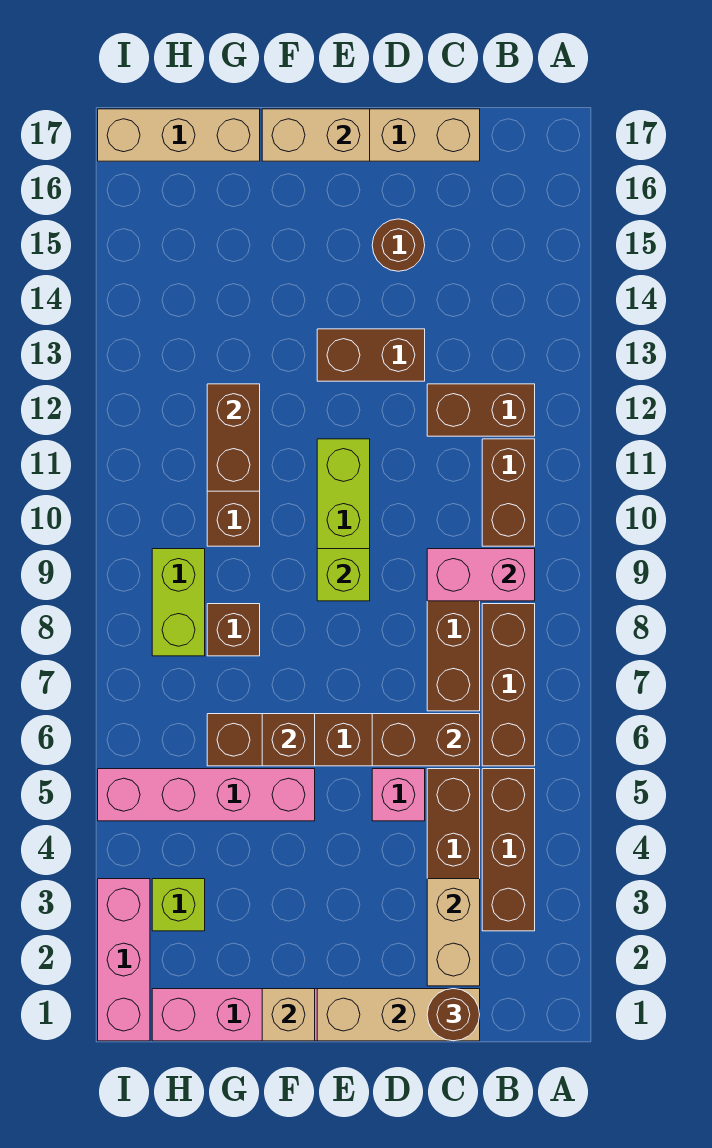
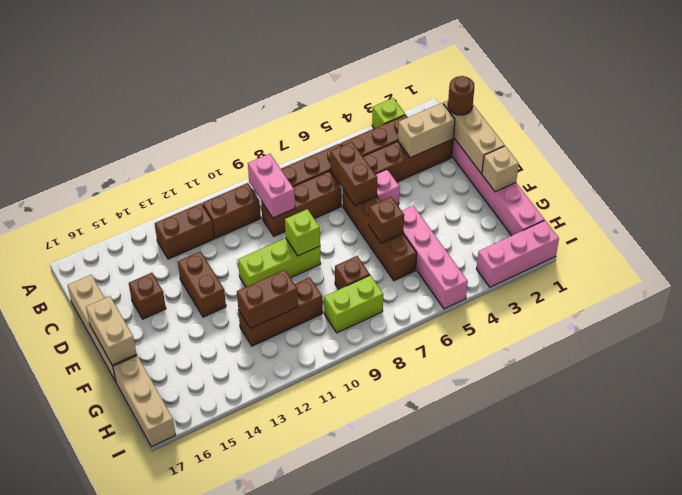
brown 1x2 brick [427,384,535,436] -> brown 1x2 brick turned to [155,203,214,259]
brown 1x1 round brick [372,219,425,271] -> brown 1x1 brick [129,273,166,319]
lime 1x1 brick [152,879,205,931] -> lime 1x1 brick moved to [372,98,405,128]

